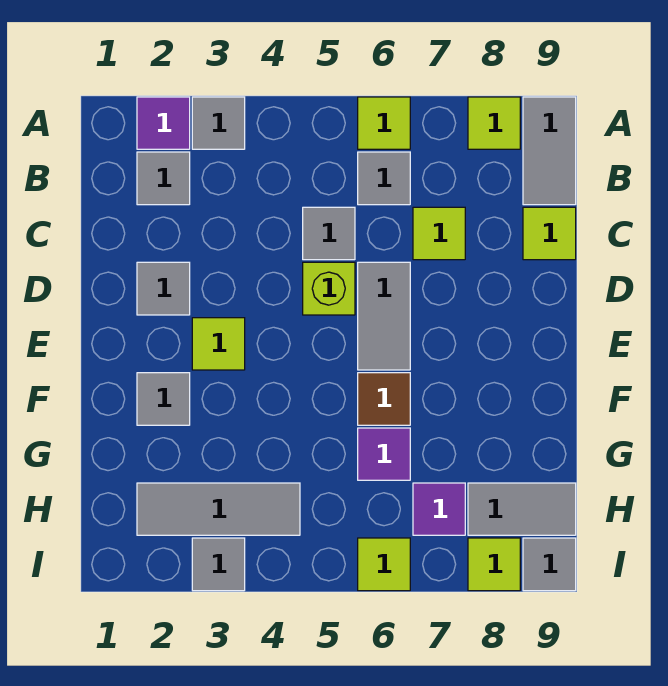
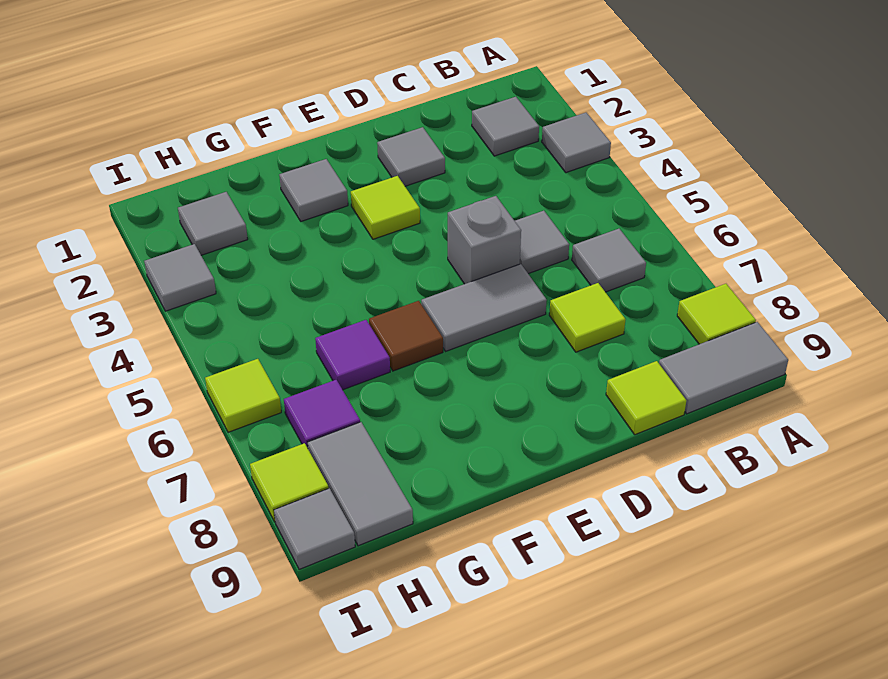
purple 1x1 tile [137,97,190,149] -> none
lime 1x1 tile [358,97,410,149] -> none
lime 1x1 brick [303,262,355,315] -> grey 1x1 brick [448,196,521,284]
grey 1x3 tile [137,483,300,535] -> grey 1x1 tile [178,192,248,255]

